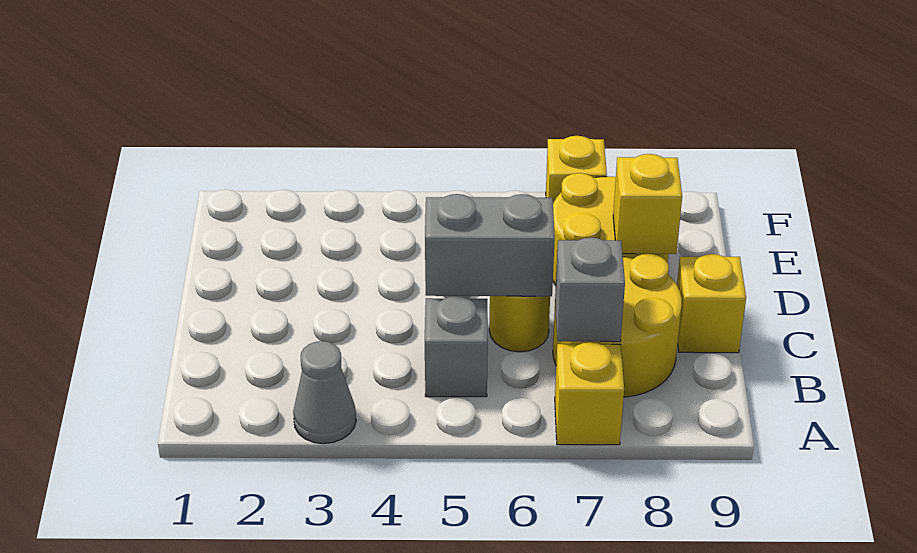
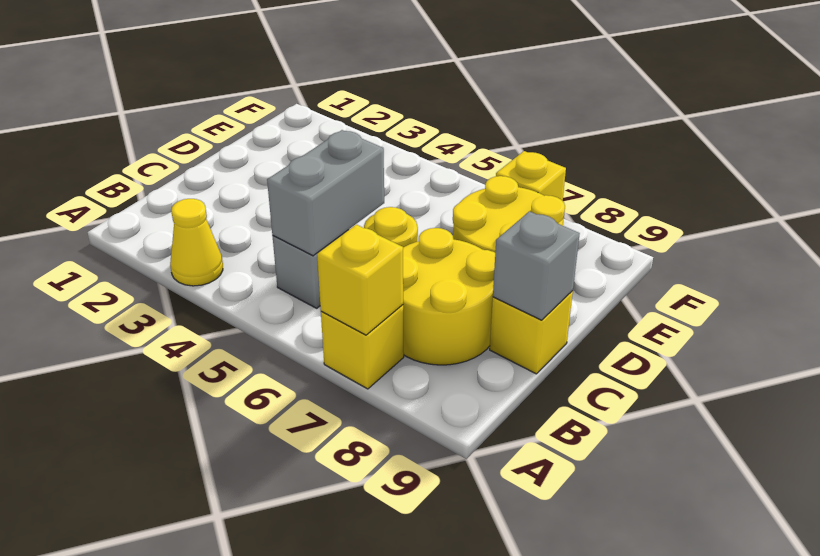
grey 1x1 cone [293,341,356,444] -> yellow 1x1 cone [170,199,223,286]
grey 1x1 brick [555,237,625,342] -> grey 1x1 brick moved to [493,211,580,320]
grey 1x2 brick [425,194,555,296] -> grey 1x2 brick turned to [267,130,384,256]
yellow 1x1 brick [613,154,682,254] -> yellow 1x1 brick moved to [317,225,403,335]

